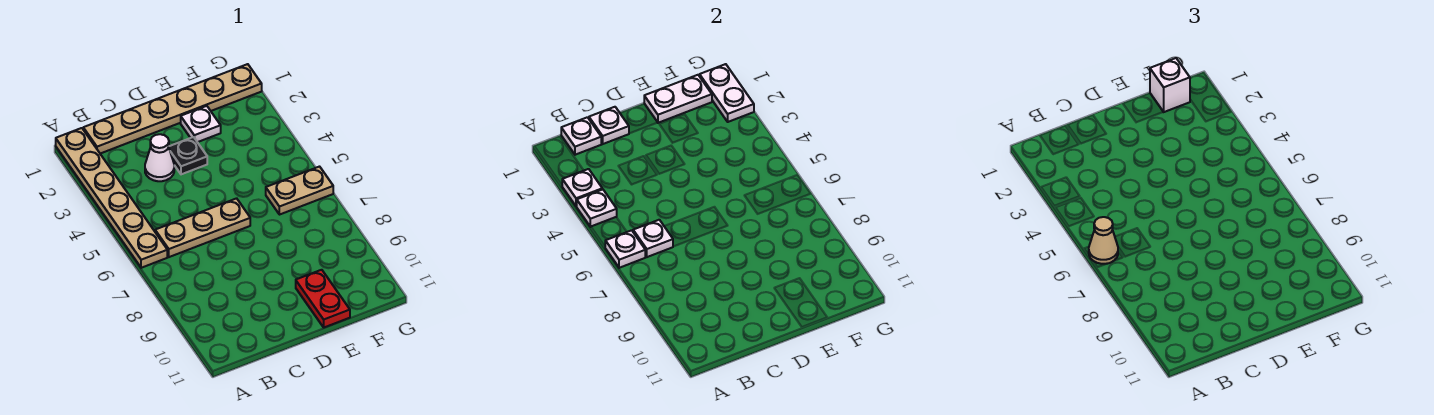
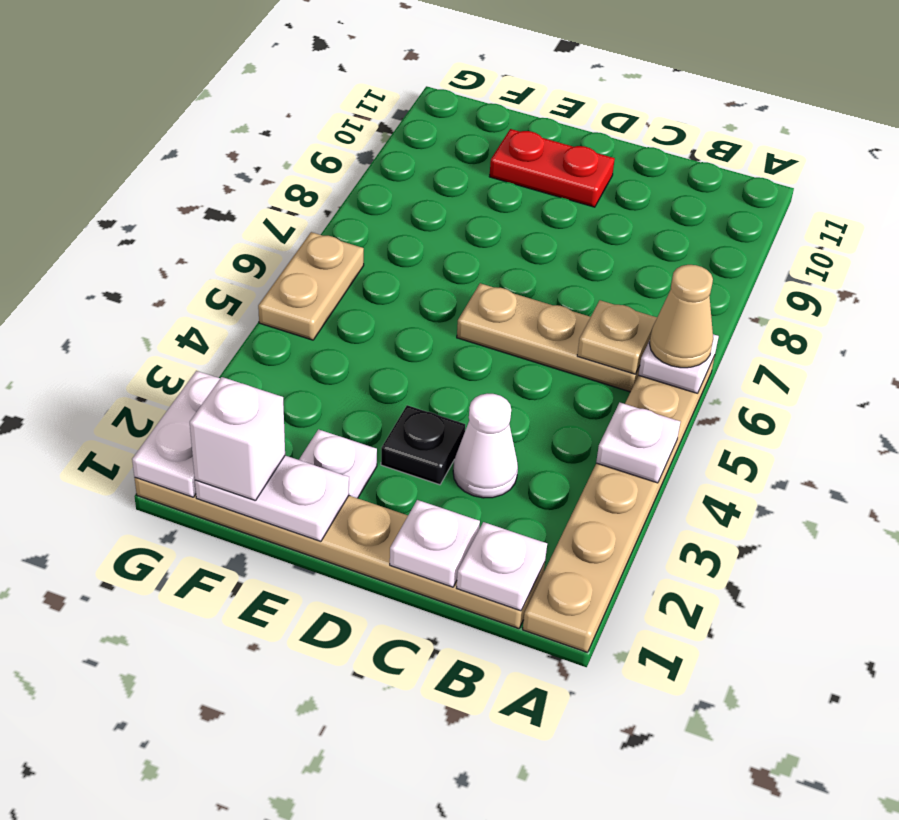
white 1x1 plate [562,169,602,206] -> none
white 1x1 plate [633,220,673,257] -> tan 1x1 plate [577,300,657,374]
red 1x2 plate [296,270,350,327] -> red 1x2 plate turned to [489,129,615,207]
tan 1x2 plate [266,167,333,215] -> tan 1x2 plate turned to [258,232,364,340]

